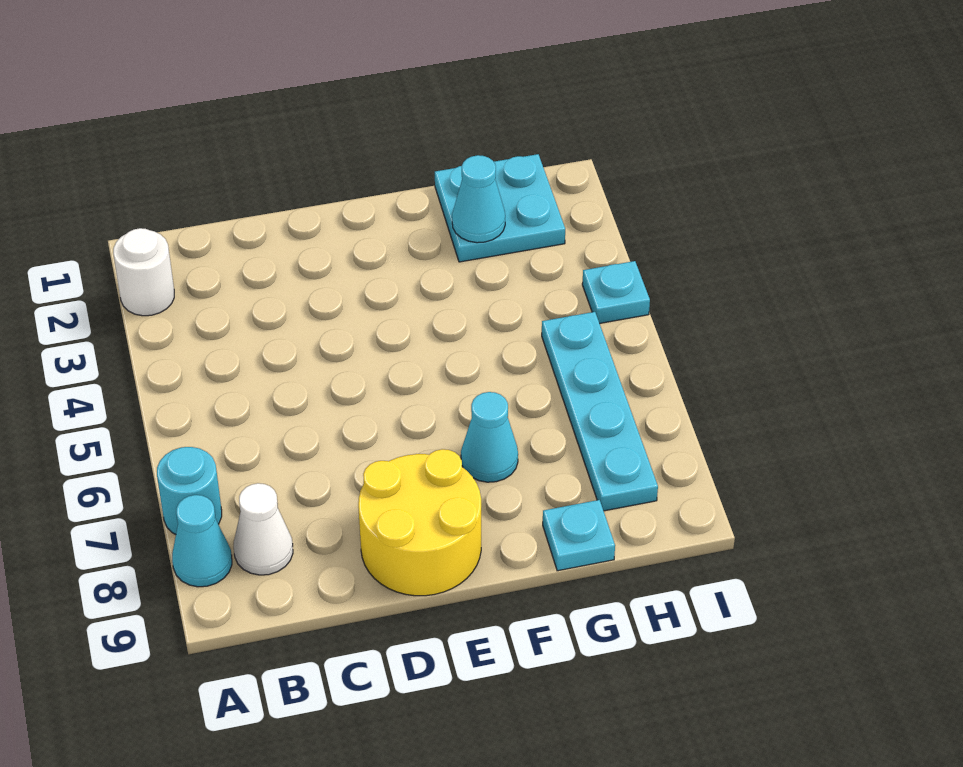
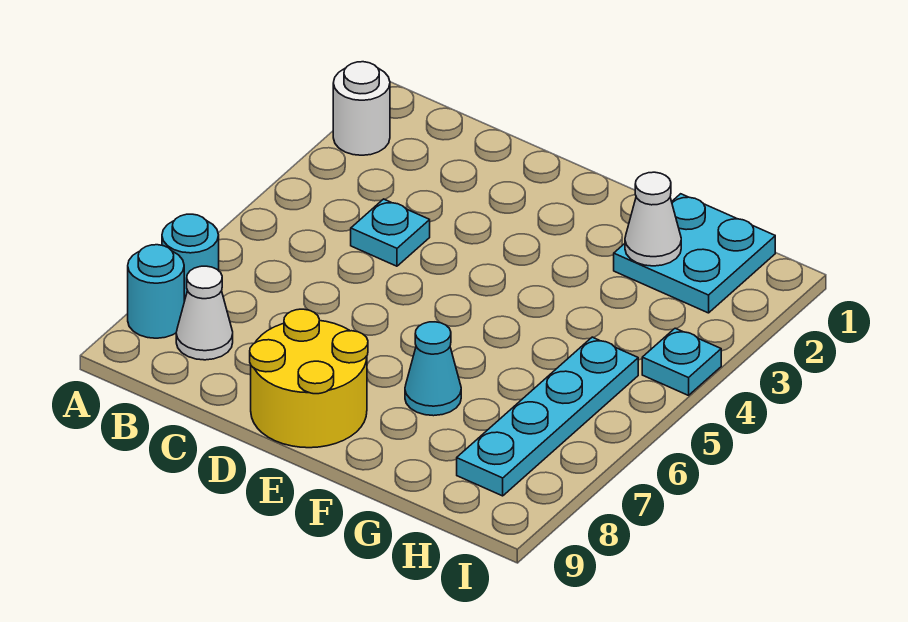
cyan 1x1 cone [172,495,232,587] -> cyan 1x1 round brick [128,245,184,338]
cyan 1x1 cone [452,155,505,243] -> white 1x1 cone [625,172,681,266]
cyan 1x1 plate [543,500,615,571] -> cyan 1x1 plate moved to [351,199,430,266]

